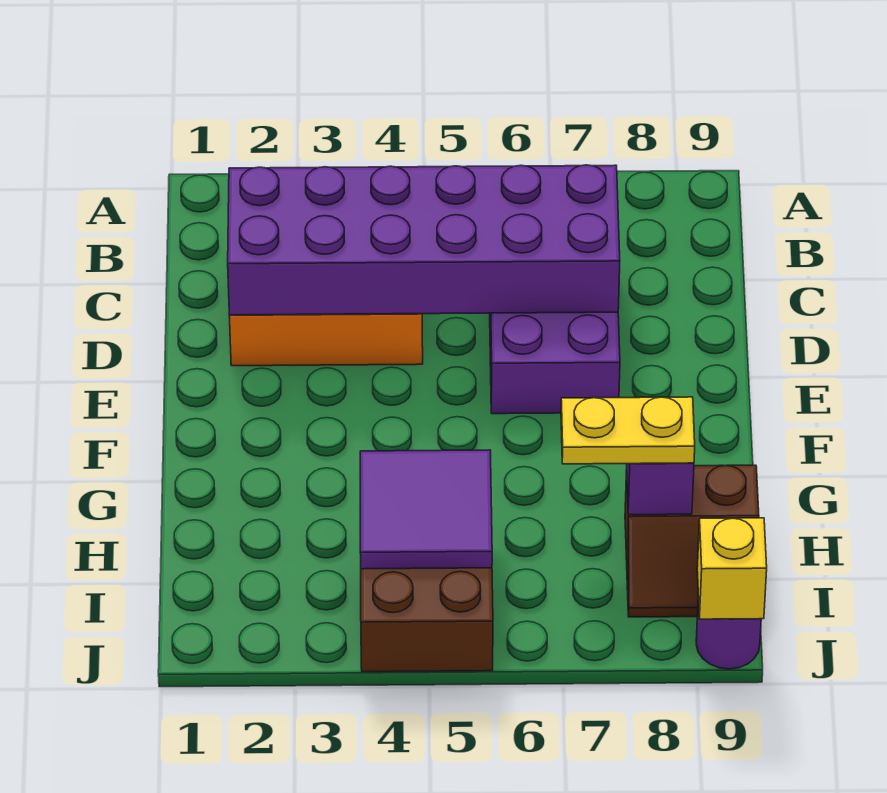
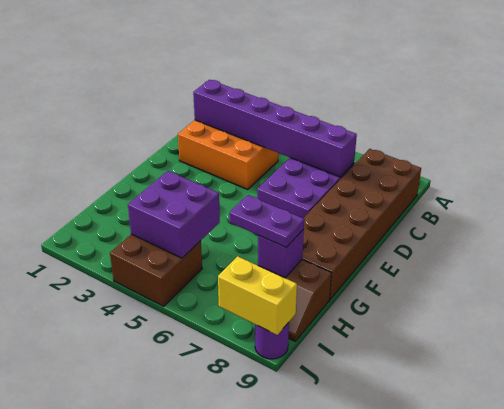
none -> brown 2x6 brick [302,149,421,299]
purple 2x6 brick [228,165,620,315] -> purple 1x6 brick [193,80,357,177]
purple 2x2 tile [360,450,492,569] -> purple 2x2 brick [128,171,220,258]
yellow 1x2 plate [561,397,695,464] -> purple 1x2 plate [229,195,304,247]
yellow 1x1 brick [697,518,767,619] -> yellow 1x2 brick [218,256,297,335]

